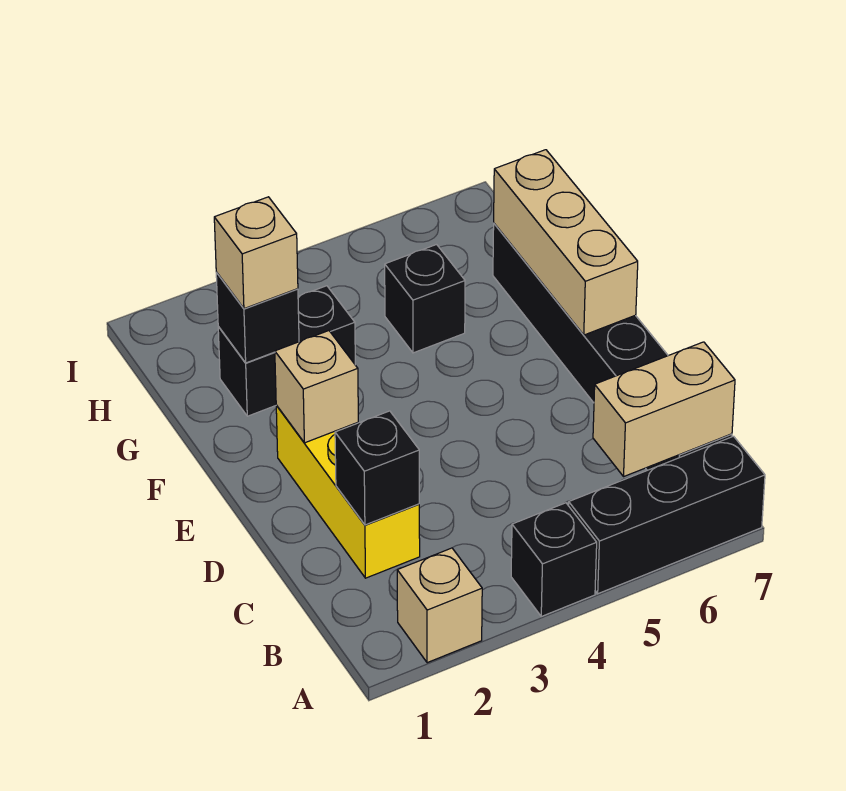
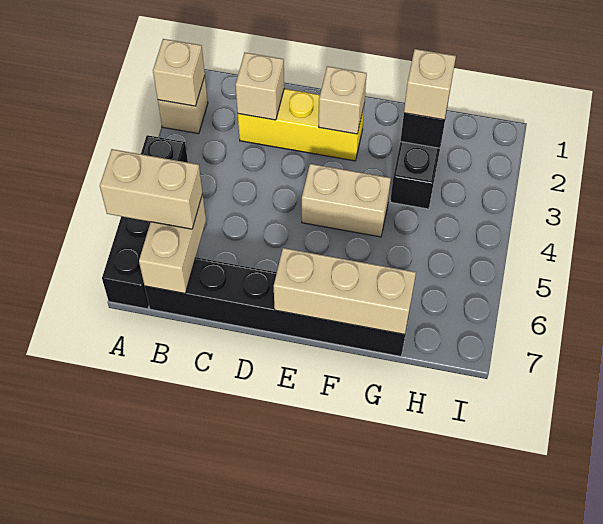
none -> tan 1x1 brick [153,39,205,106]
none -> tan 1x2 brick [100,149,203,229]
black 1x1 brick [335,411,419,525] -> tan 1x1 brick [236,53,284,120]
none -> tan 1x2 brick [302,164,391,237]
black 1x1 brick [385,245,465,353] -> none

